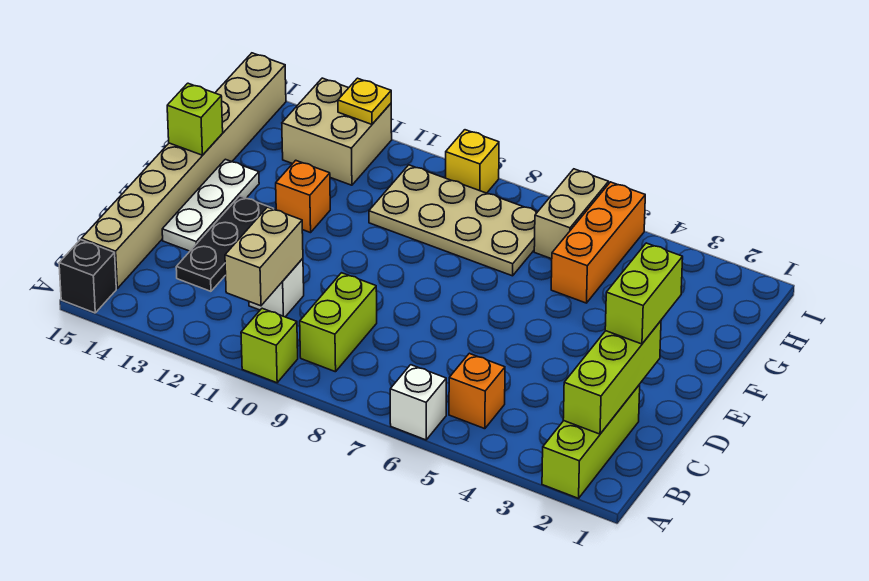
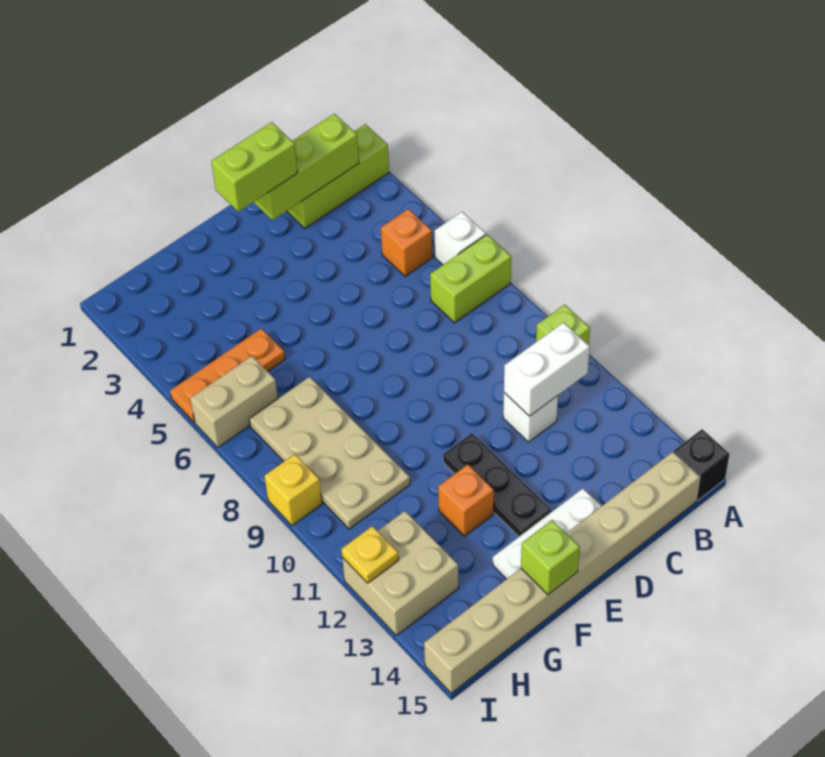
lime 1x2 brick [300,273,377,372] -> lime 1x2 brick moved to [430,235,511,323]
tan 1x2 brick [225,207,303,306] -> white 1x2 brick [504,323,590,416]
black 1x3 plate [176,196,273,291] -> black 1x3 plate turned to [443,433,551,537]
orange 1x3 brick [551,182,645,303] -> orange 1x3 plate [170,328,285,422]

